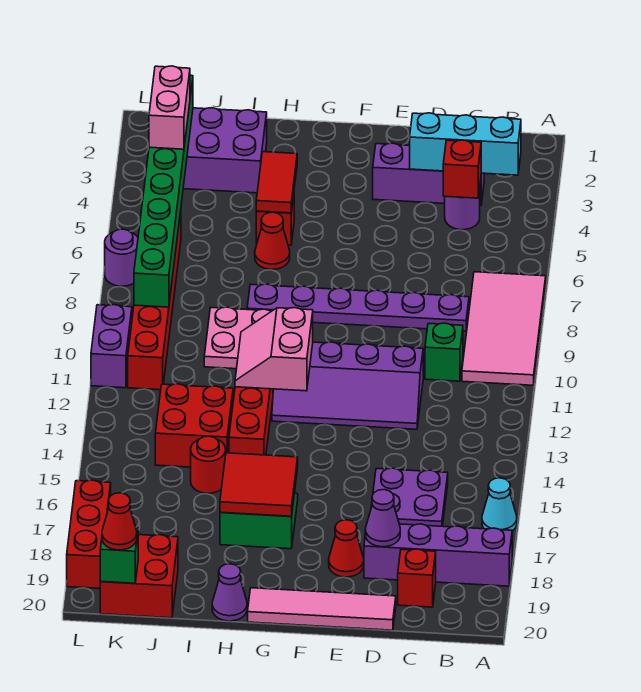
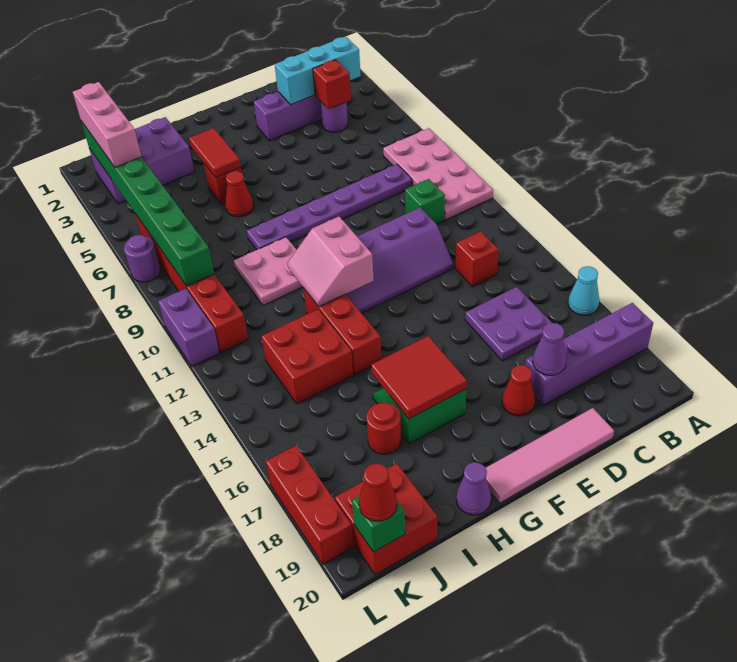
pink 2x4 tile [462,272,546,385] -> pink 2x4 plate [383,128,493,220]
red 1x1 brick [398,549,436,607] -> red 1x1 brick moved to [455,231,498,287]
red 1x1 round brick [191,436,226,493] -> red 1x1 round brick moved to [366,403,401,454]
pink 1x2 brick [149,66,190,149] -> pink 1x3 brick [73,82,141,167]

